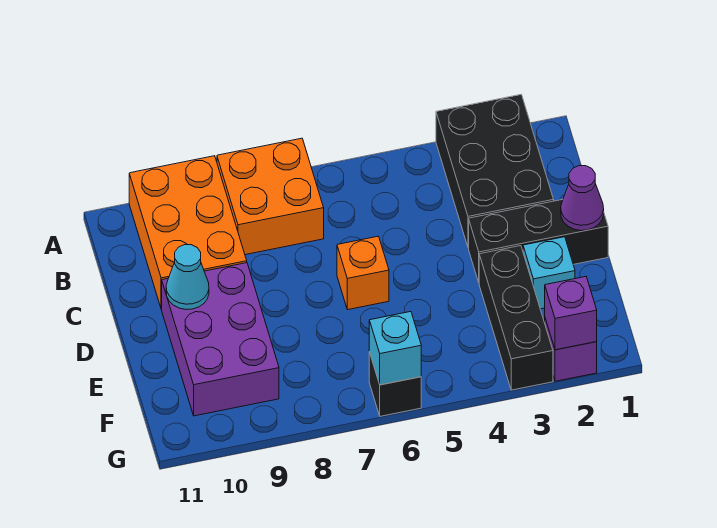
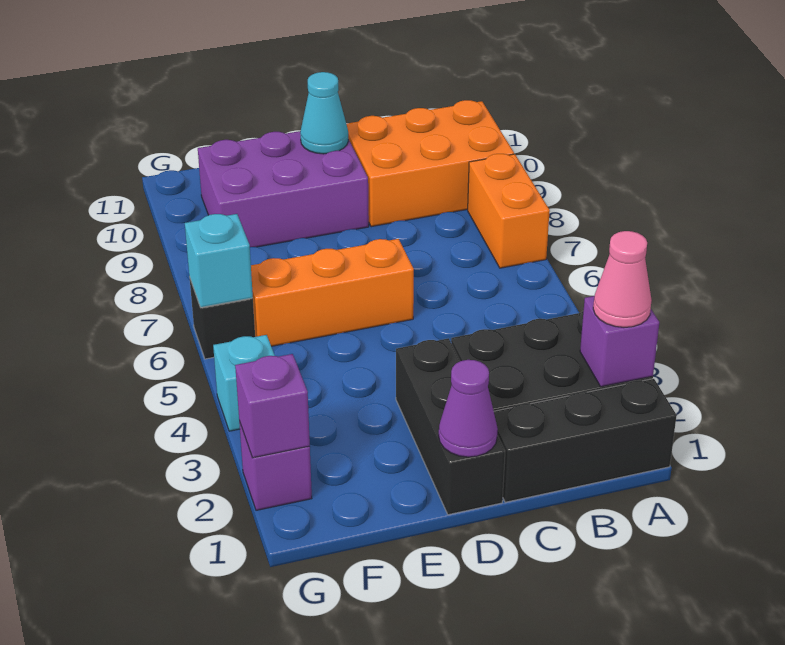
none -> purple 1x1 brick [580,296,659,387]
none -> pink 1x1 cone [593,231,652,327]
orange 2x2 brick [217,138,324,255] -> orange 1x2 brick [468,154,550,268]
orange 1x1 brick [337,236,389,310] -> orange 1x3 brick [251,239,414,346]
cyan 1x1 brick [523,237,575,309] -> cyan 1x1 brick moved to [213,335,275,431]
black 1x3 brick [479,246,553,390] -> black 1x3 brick moved to [494,379,677,502]

